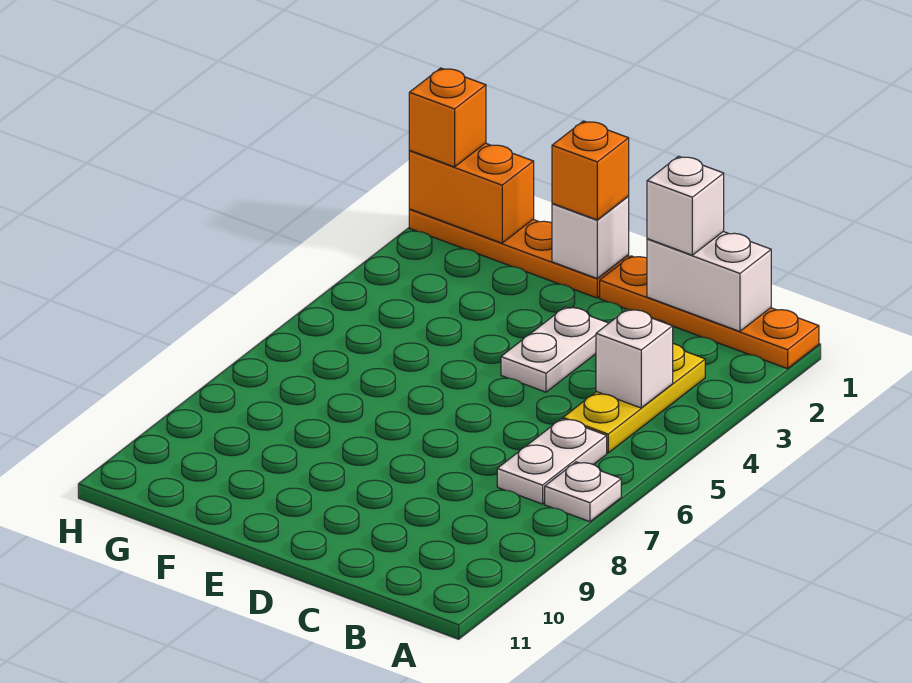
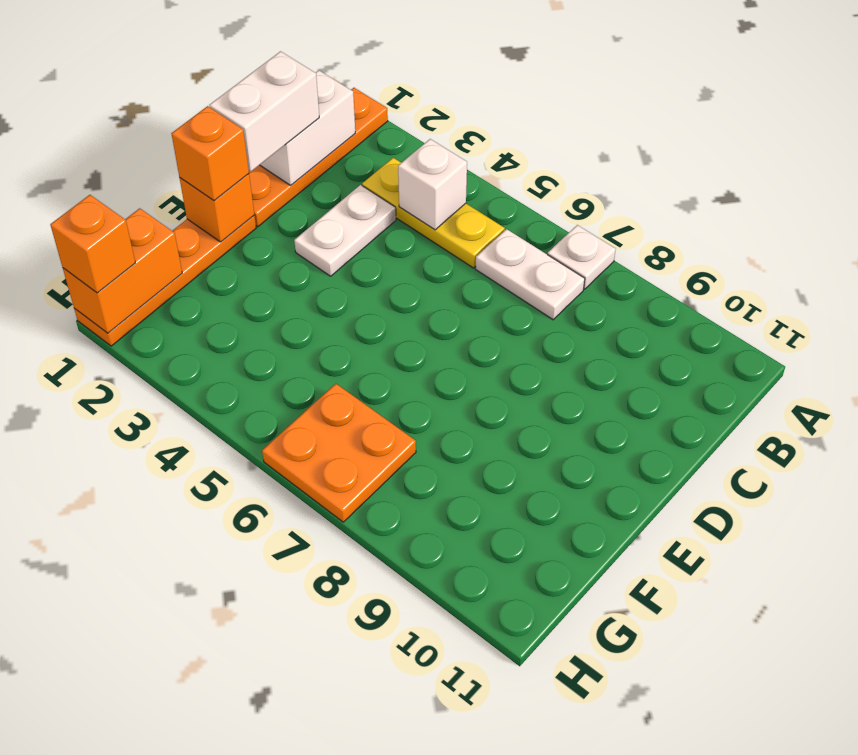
white 1x1 brick [647,156,724,255] -> white 1x2 brick [210,51,319,172]
white 1x2 plate [501,307,609,392] -> white 1x2 plate turned to [294,185,396,276]
white 1x1 brick [552,197,629,278] -> orange 1x1 brick [180,174,254,242]
none -> orange 2x2 plate [262,384,416,522]

